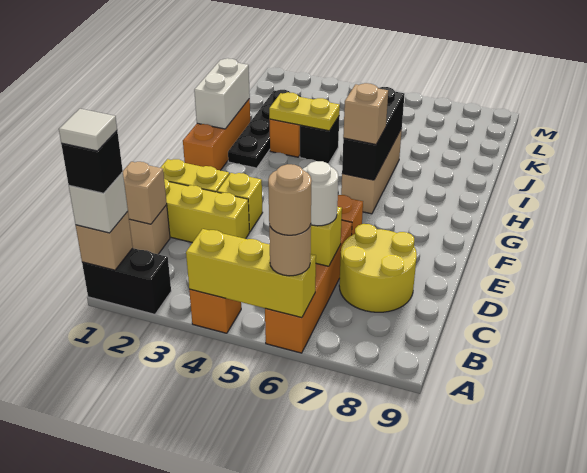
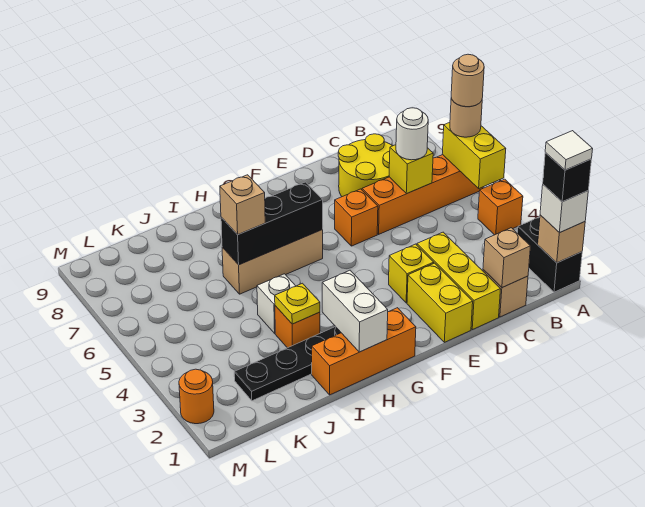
yellow 1x3 brick [186,229,316,318] -> yellow 1x2 brick [443,122,506,188]
tan 1x1 brick [343,83,388,145] -> tan 1x1 brick moved to [220,175,265,235]
white 1x2 brick [194,58,250,129] -> white 1x2 brick turned to [322,270,388,352]
yellow 1x2 plate [269,92,340,131] -> yellow 1x1 plate [275,283,320,324]
black 1x1 brick [300,117,339,164] -> white 1x1 brick [257,274,295,333]
none -> orange 1x1 round brick [179,369,214,424]

